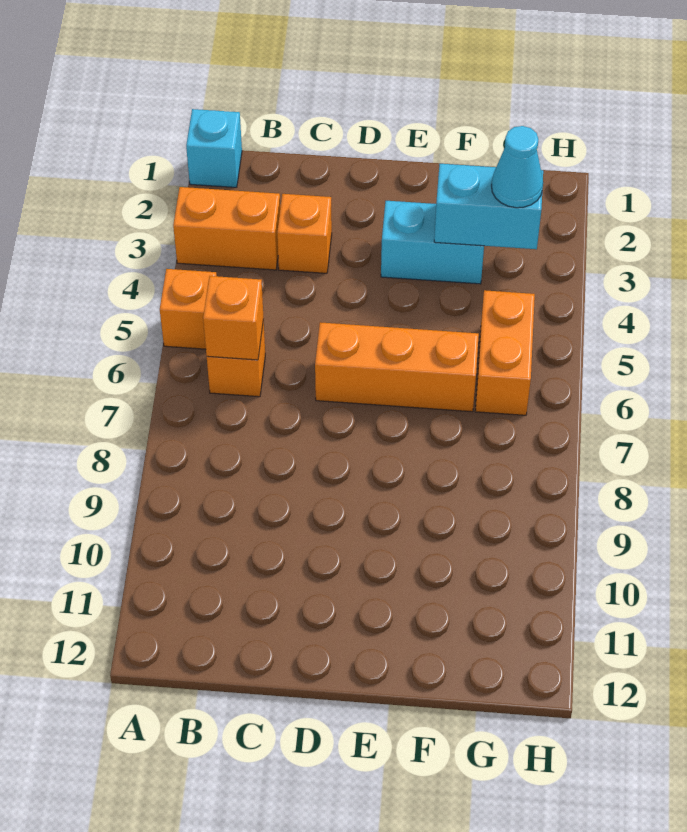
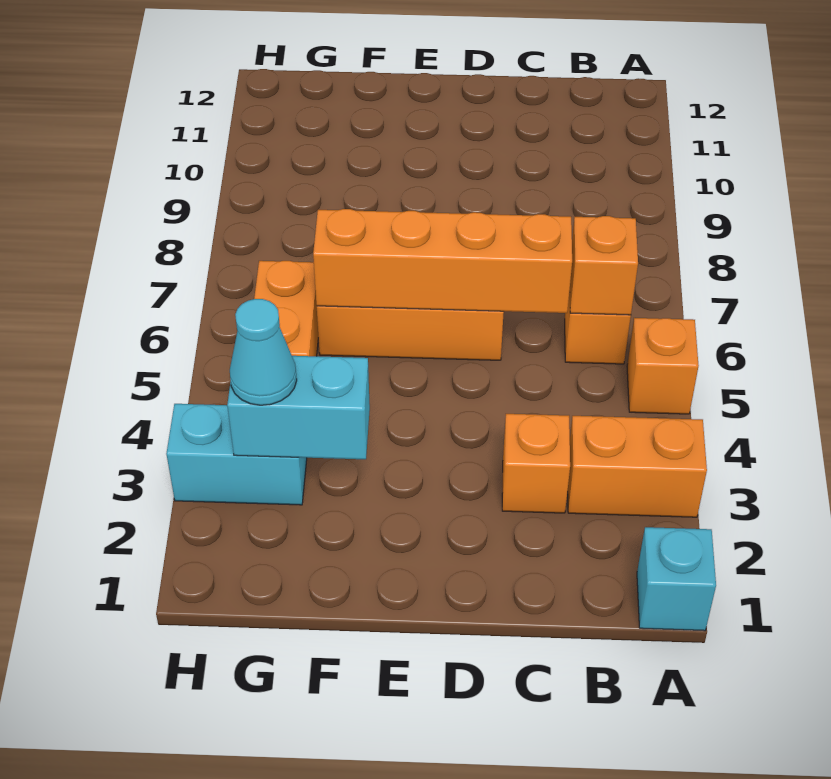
none -> orange 1x4 brick [313,209,572,313]
cyan 1x2 brick [381,201,484,284] -> cyan 1x2 brick moved to [166,404,307,505]

